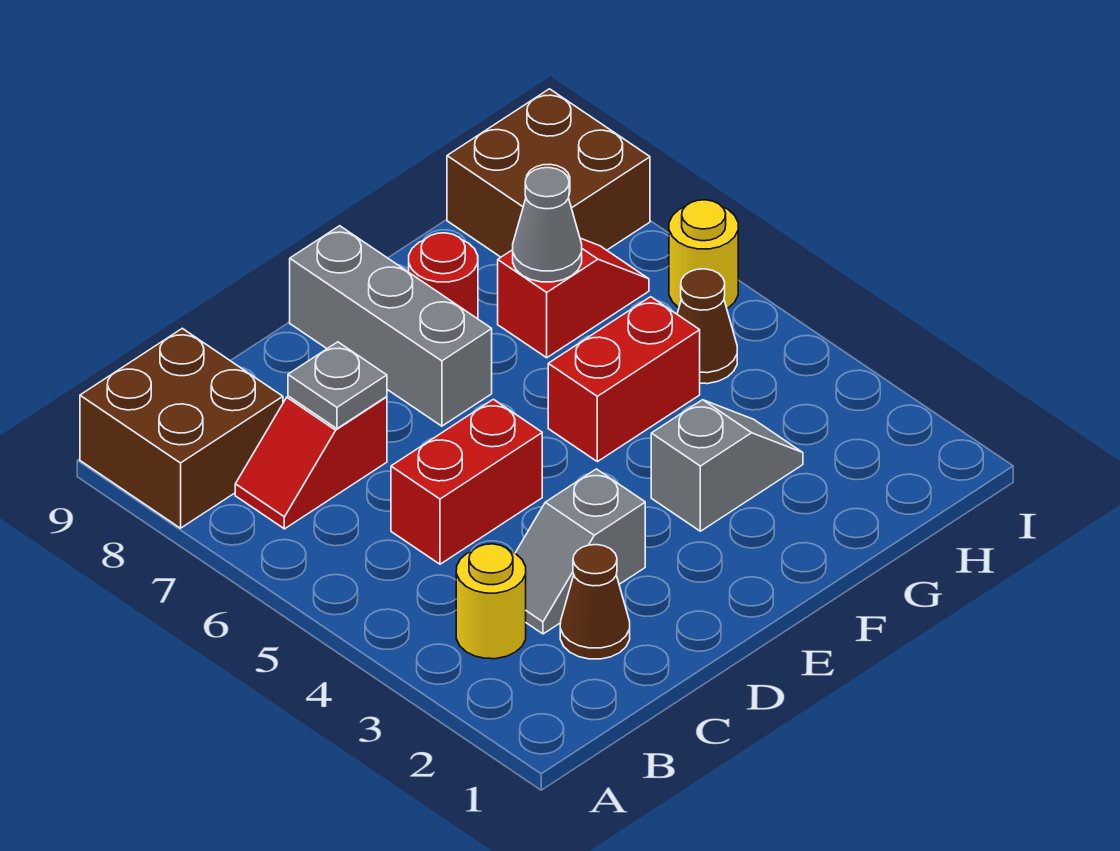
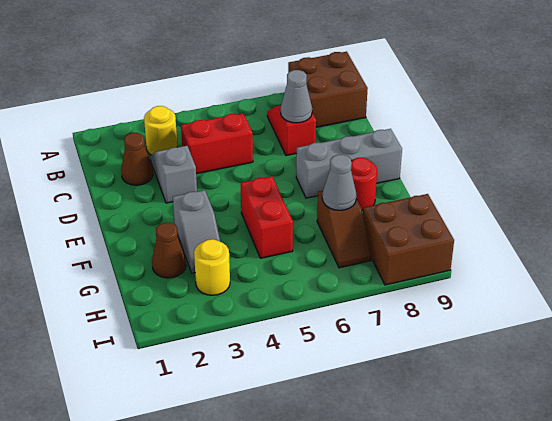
red 1x2 brick [391,399,542,564] -> red 1x2 brick turned to [181,113,253,174]
grey 1x1 plate [288,342,387,429] -> grey 1x1 cone [281,70,312,123]
red 1x2 slope [498,238,649,358] -> brown 1x2 slope [317,191,371,268]
brown 1x1 cone [677,269,737,384] -> brown 1x1 cone moved to [152,223,186,278]
yellow 1x1 round brick [669,200,738,308] -> yellow 1x1 round brick moved to [194,239,230,295]

